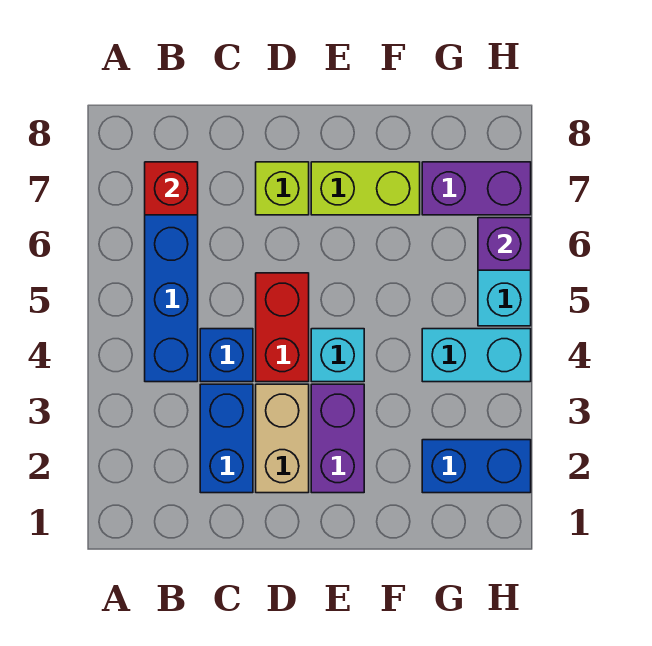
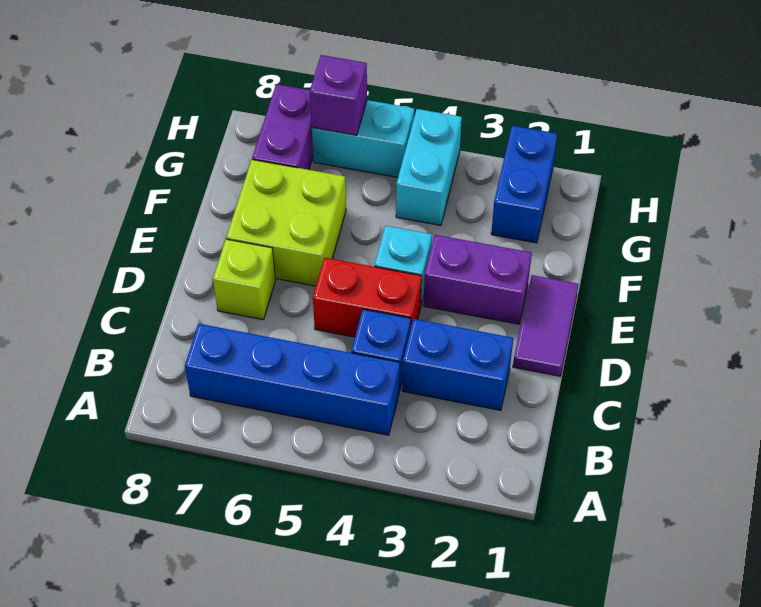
red 1x1 brick [145,162,198,215] -> none
none -> purple 1x2 tile [513,275,578,376]
tan 1x2 brick [256,384,309,493] -> none
lime 1x2 brick [311,162,420,215] -> lime 2x2 brick [226,160,346,286]

